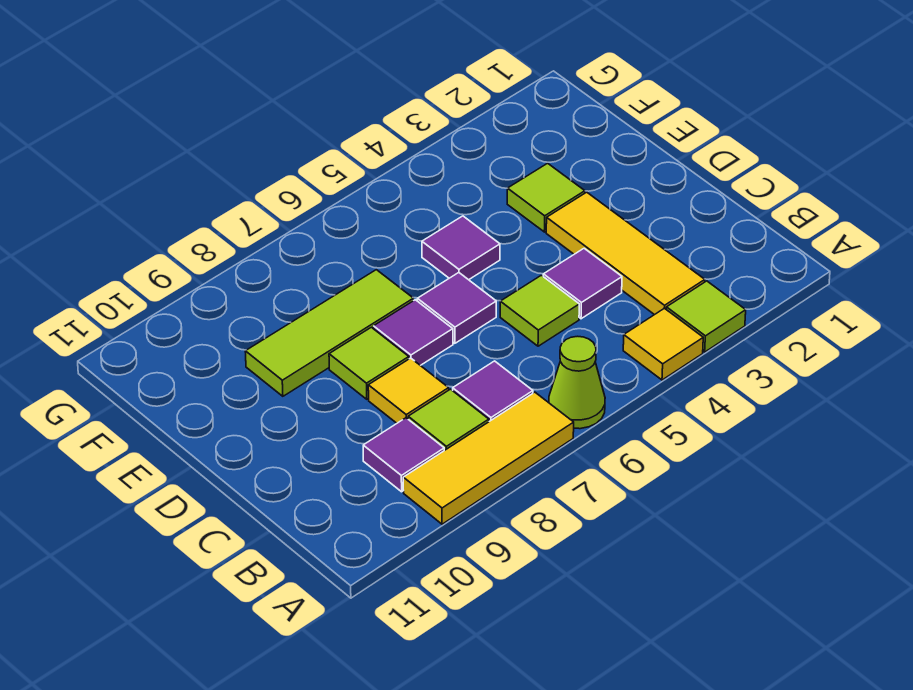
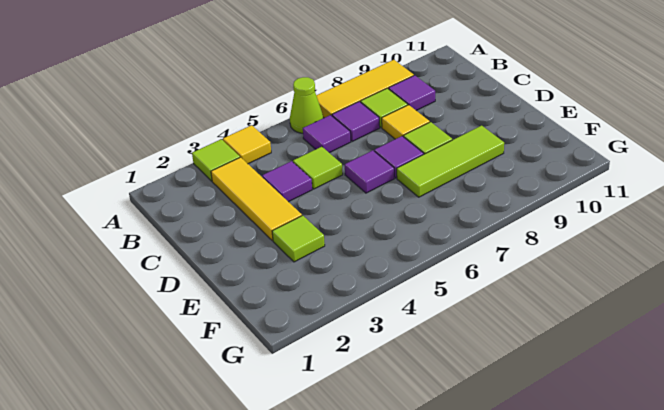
purple 1x1 tile [422,216,500,280] -> purple 1x1 tile moved to [303,115,351,153]

